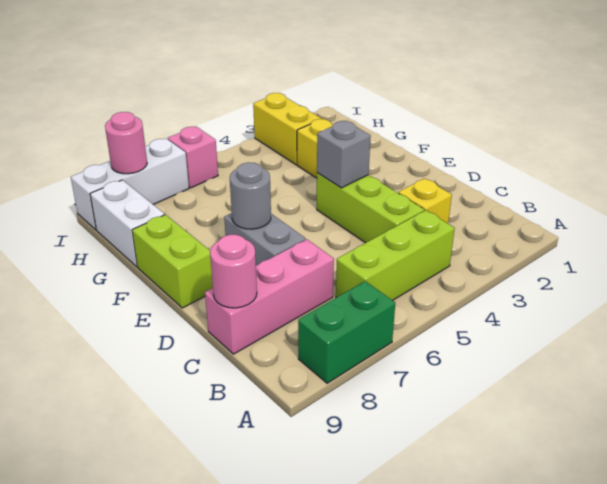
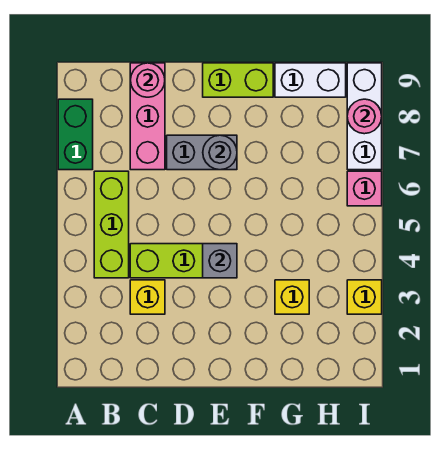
yellow 1x2 brick [253,93,321,165] -> yellow 1x1 brick [347,280,382,314]

